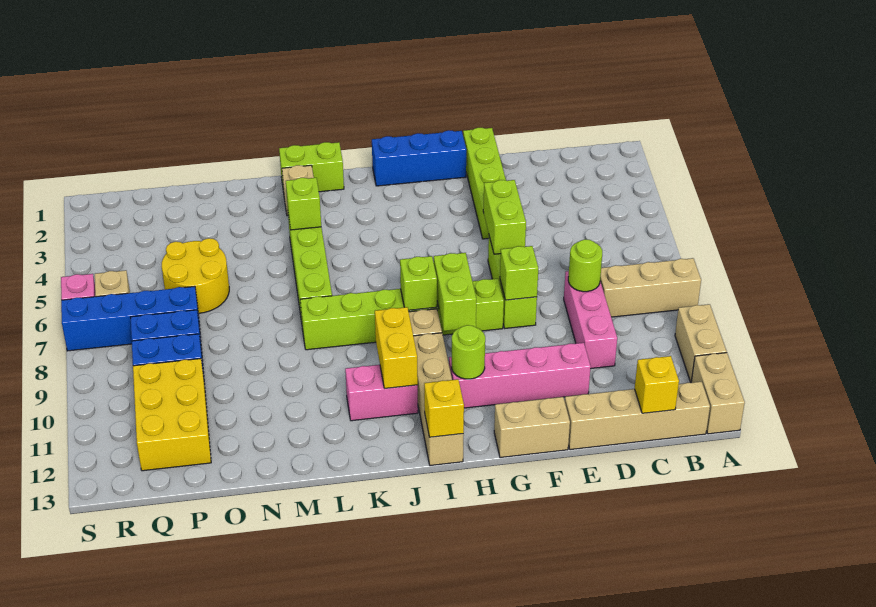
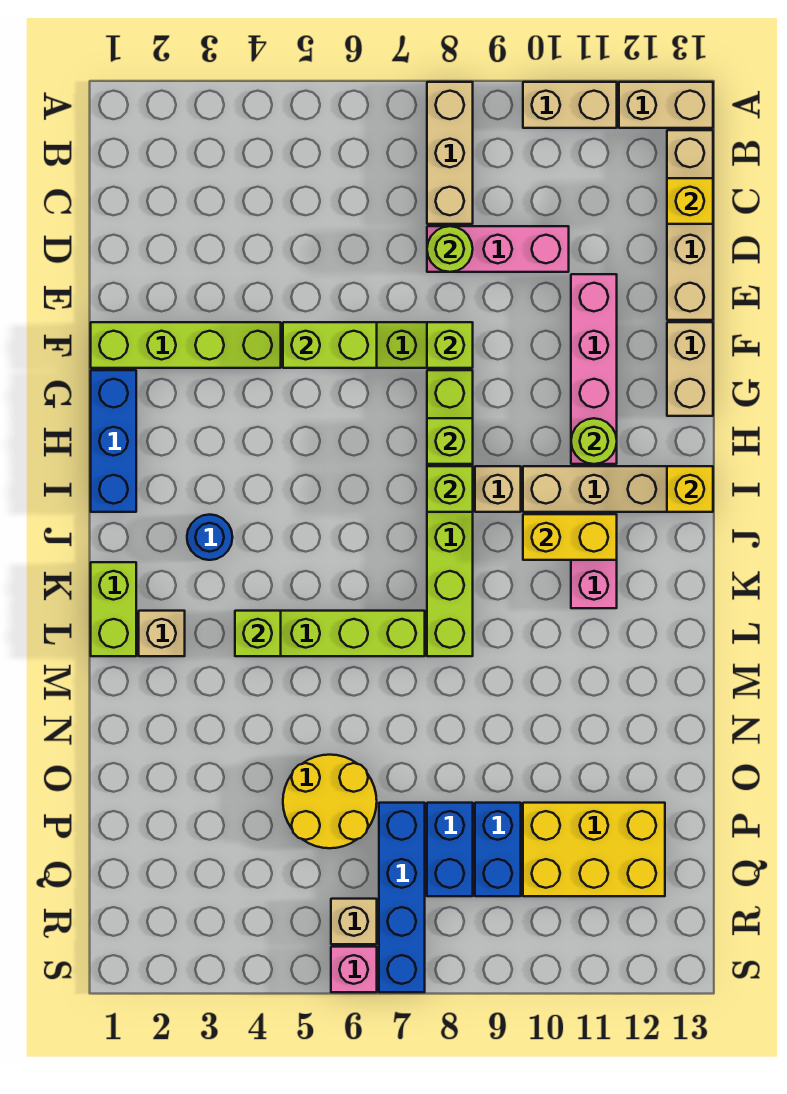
lime 1x2 brick [433,253,476,331] -> lime 1x1 brick [427,418,473,464]
none -> blue 1x1 round brick [187,514,233,560]

